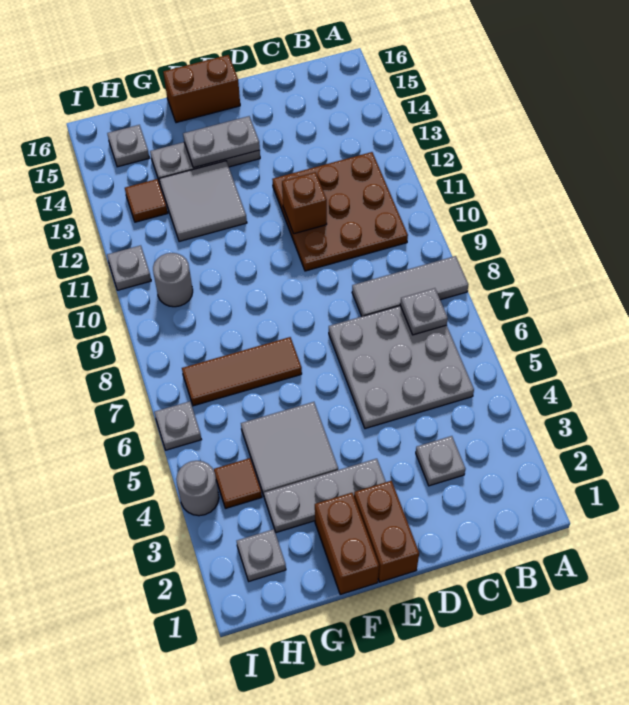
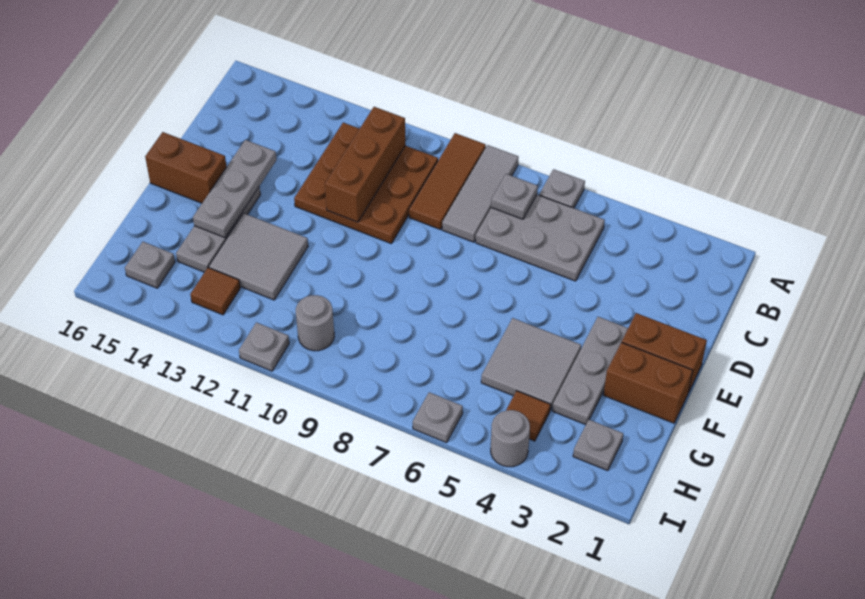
grey 3x3 plate [329,306,474,429] -> grey 2x3 plate [476,195,605,281]
grey 1x1 plate [416,436,466,486] -> grey 1x1 plate moved to [539,169,585,208]
brown 1x1 brick [282,172,327,234] -> brown 1x3 brick [325,107,406,222]
grey 1x2 plate [183,116,260,168] -> grey 1x3 plate [193,140,276,238]
brown 1x2 brick [163,55,240,123] -> brown 1x2 brick turned to [145,132,226,203]
brown 1x3 tile [182,337,302,406] -> brown 1x3 tile moved to [409,133,486,230]

